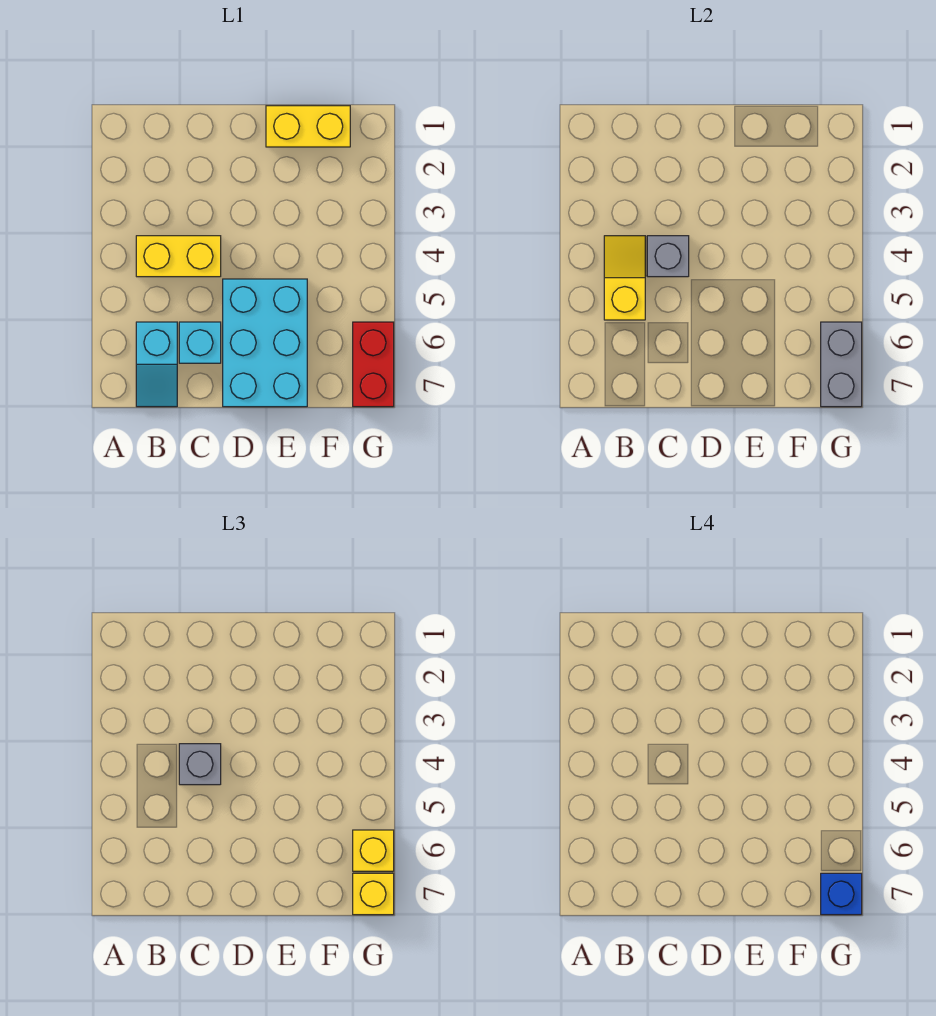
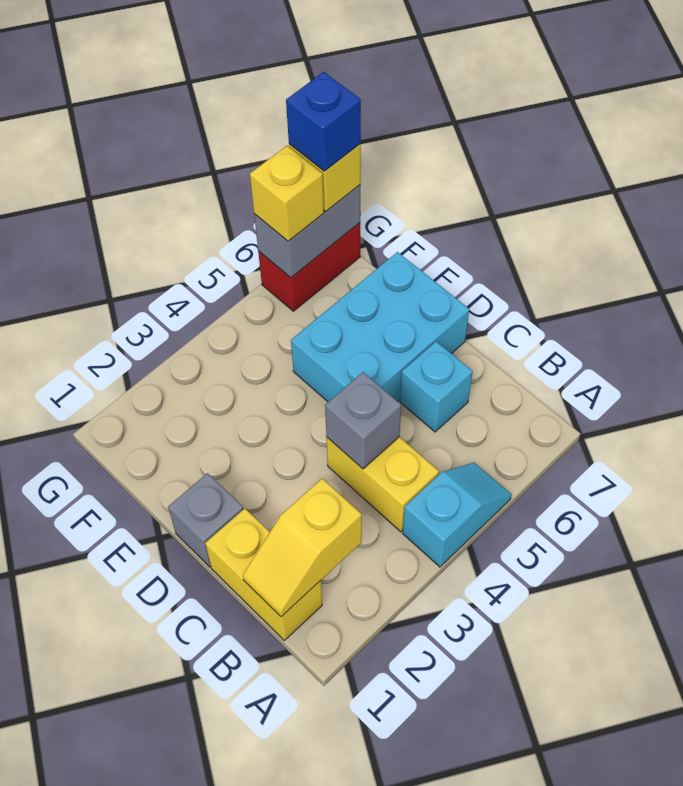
yellow 1x2 slope [604,236,645,320] -> yellow 1x2 slope moved to [243,479,362,617]
cyan 1x2 slope [136,322,177,407] -> cyan 1x2 slope moved to [403,463,512,567]
grey 1x1 brick [179,744,221,785] -> grey 1x1 brick moved to [168,473,243,567]
yellow 1x2 brick [266,106,350,147] -> yellow 1x2 brick moved to [205,508,322,640]

